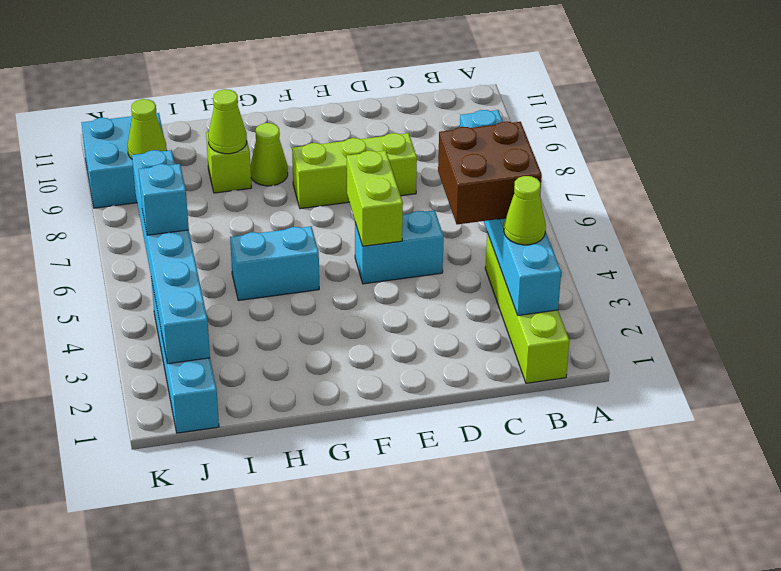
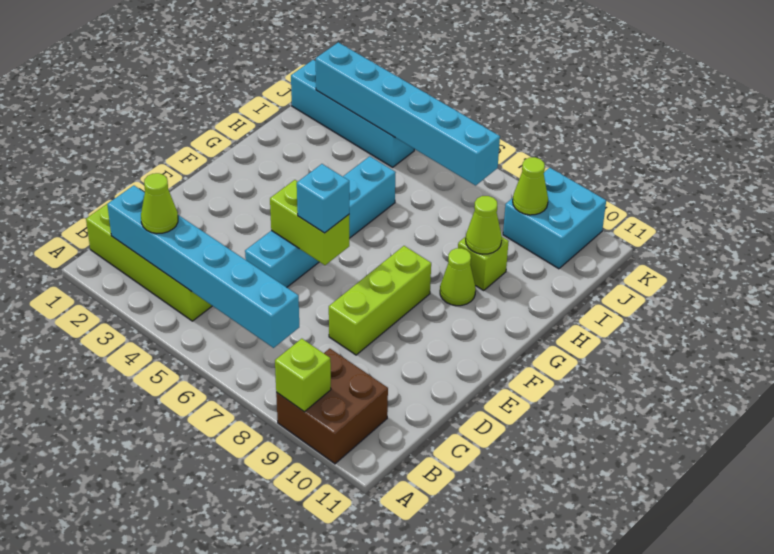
none -> lime 1x1 brick [275,339,331,412]
brown 2x2 brick [438,122,542,224] -> brown 2x2 brick moved to [276,349,388,464]
cyan 1x1 brick [139,164,189,235] -> cyan 1x1 brick moved to [297,164,349,233]

